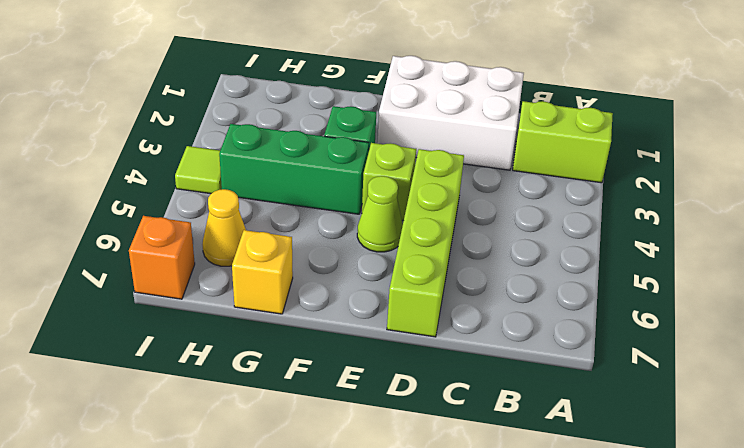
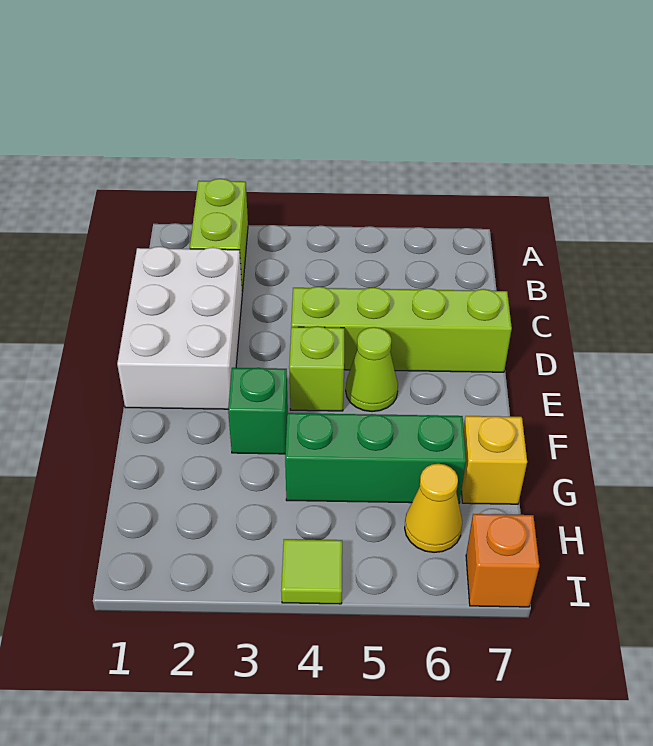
green 1x3 brick [219,124,369,214] -> green 1x3 brick turned to [285,413,466,503]

